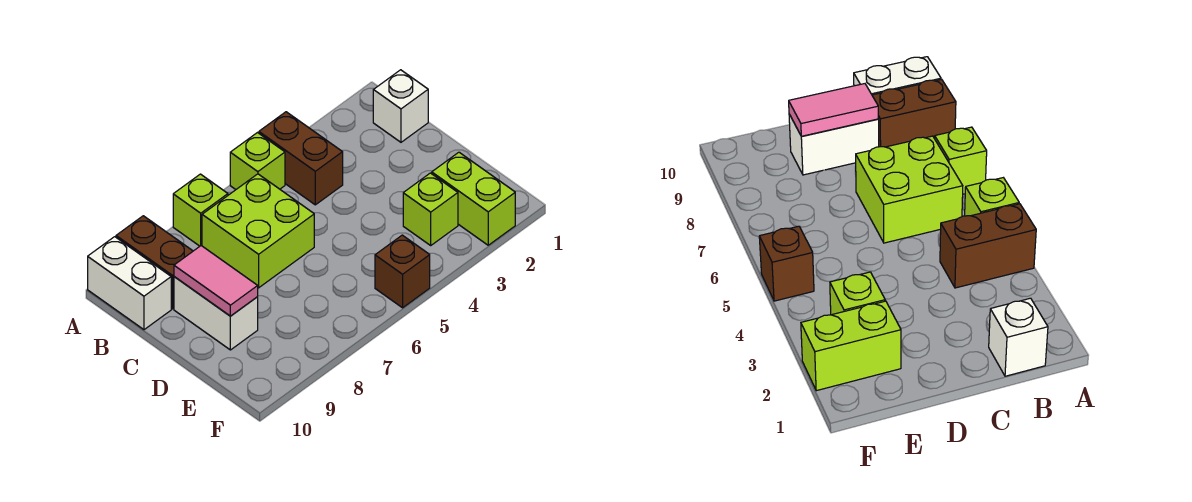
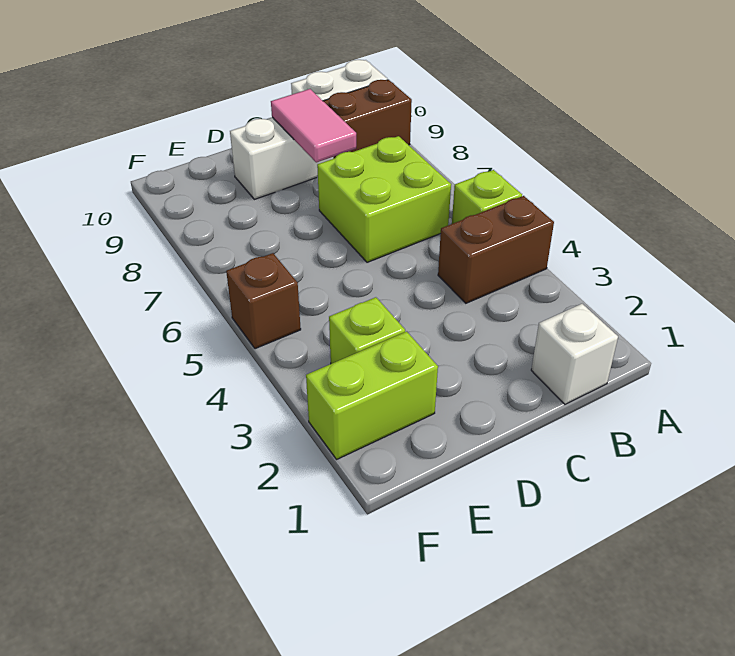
lime 1x1 brick [173,174,228,246] -> none
pink 1x2 tile [174,246,258,316] -> pink 1x2 tile turned to [271,89,356,163]

